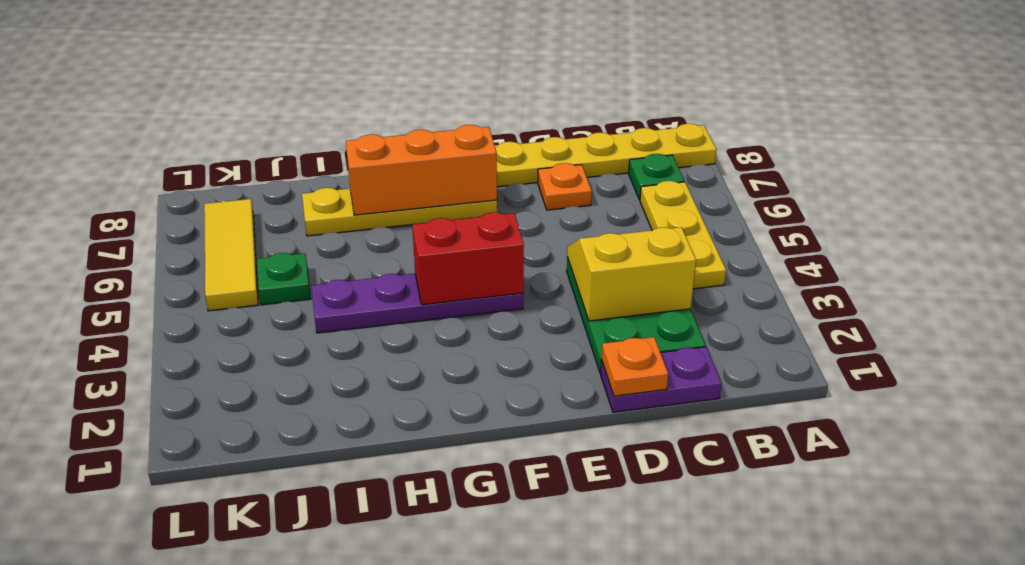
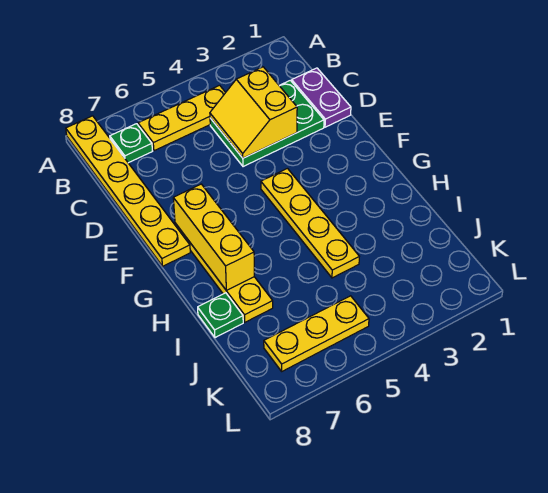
orange 1x1 plate [602,337,668,396] -> none
orange 1x1 plate [538,163,592,210] -> none
purple 1x4 plate [311,274,523,333] -> yellow 1x4 plate [261,169,359,278]
red 1x2 brick [412,212,524,305] -> none
orange 1x3 brick [346,125,497,215] -> yellow 1x3 brick [173,184,254,290]
green 1x1 plate [257,253,310,305] -> green 1x1 plate moved to [198,293,243,338]
yellow 1x3 tile [204,199,258,311] -> yellow 1x3 plate [264,296,369,371]

